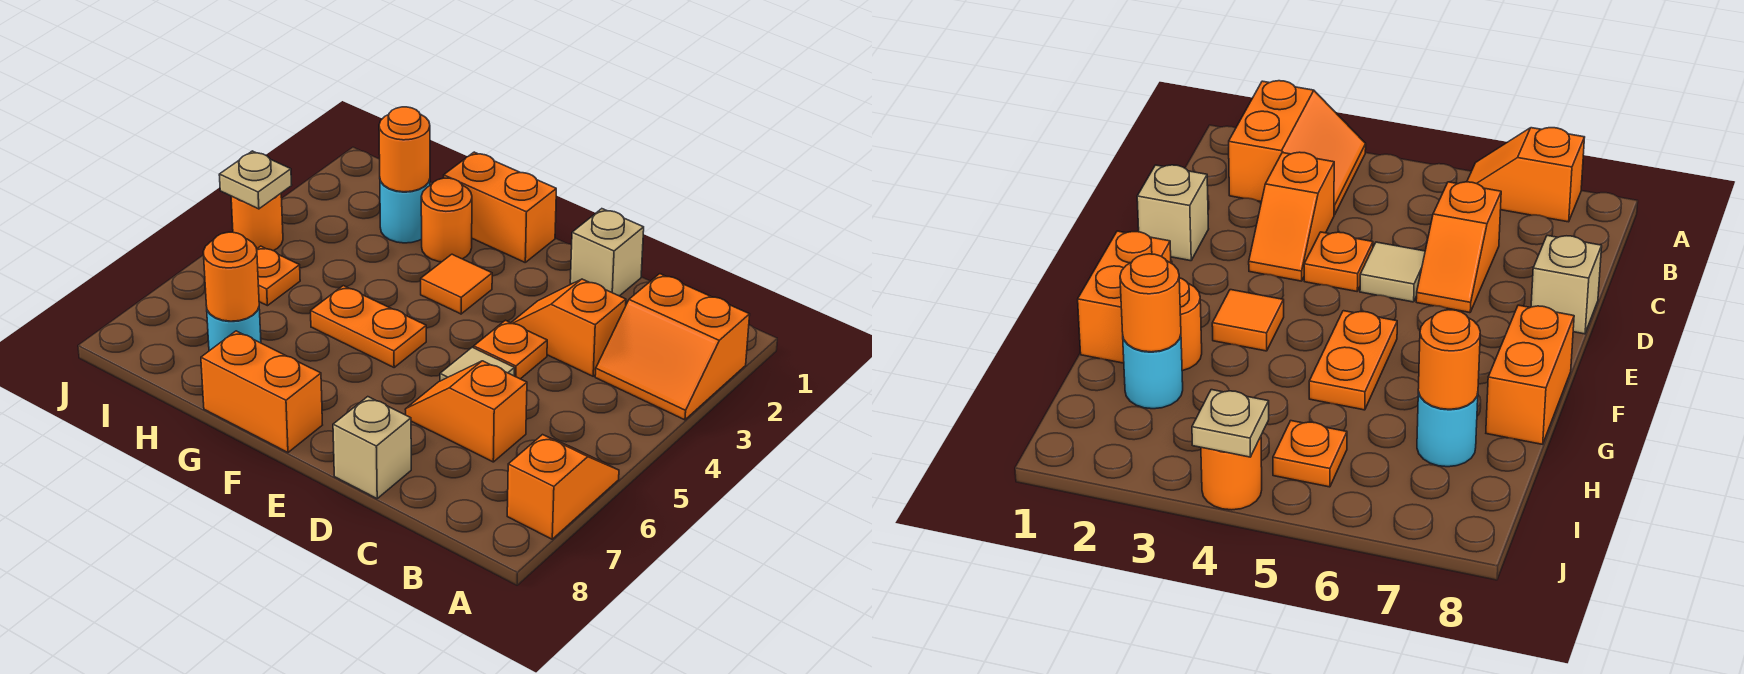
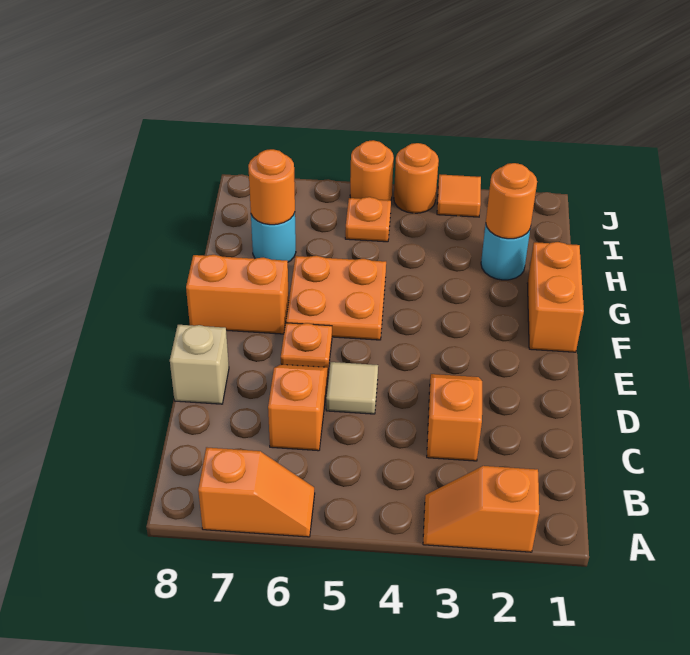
orange 2x2 slope [595,274,750,420] -> orange 1x2 slope [423,466,539,552]
tan 1x1 brick [570,209,644,296] -> none
orange 1x1 plate [474,320,547,379] -> orange 1x1 plate moved to [281,323,332,370]
orange 1x1 tile [421,254,492,314] -> orange 1x1 tile moved to [437,174,481,217]
orange 1x2 plate [311,286,426,367] -> orange 2x2 plate [286,256,386,340]
orange 1x2 brick [201,331,322,452] -> orange 1x2 brick turned to [186,255,289,334]
orange 1x1 round brick [421,178,472,262] -> orange 1x1 round brick moved to [350,140,394,200]
tan 1x1 plate [219,151,292,209] -> none

